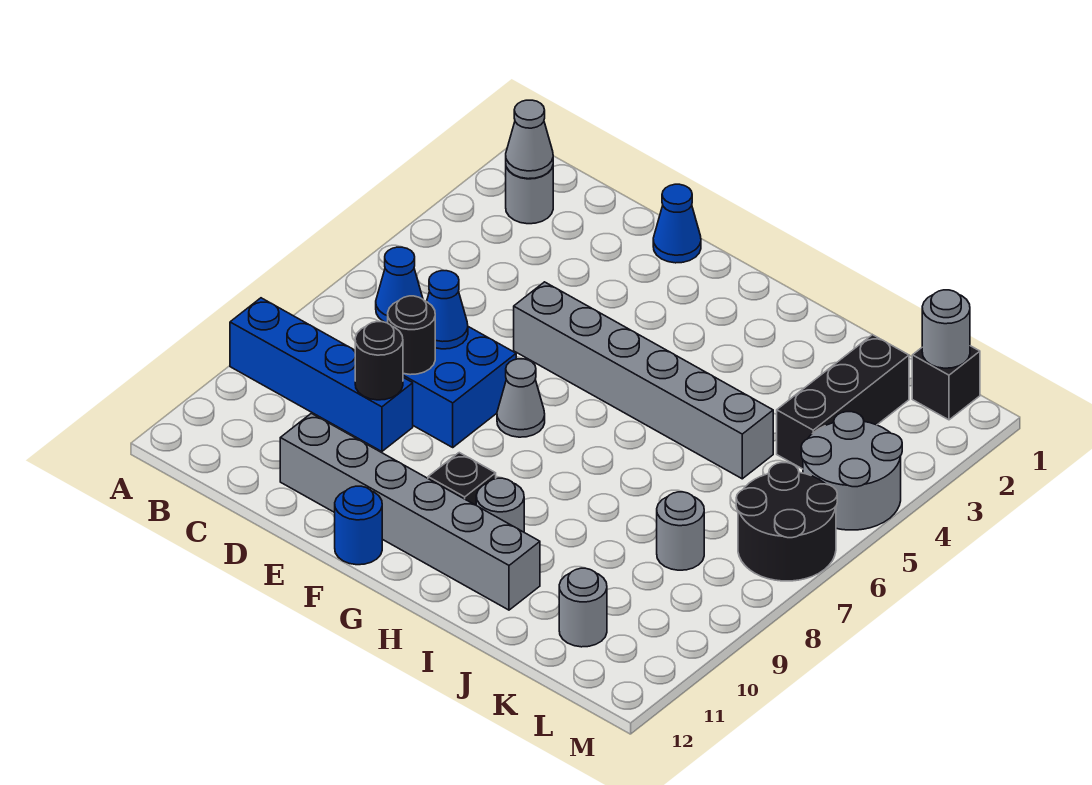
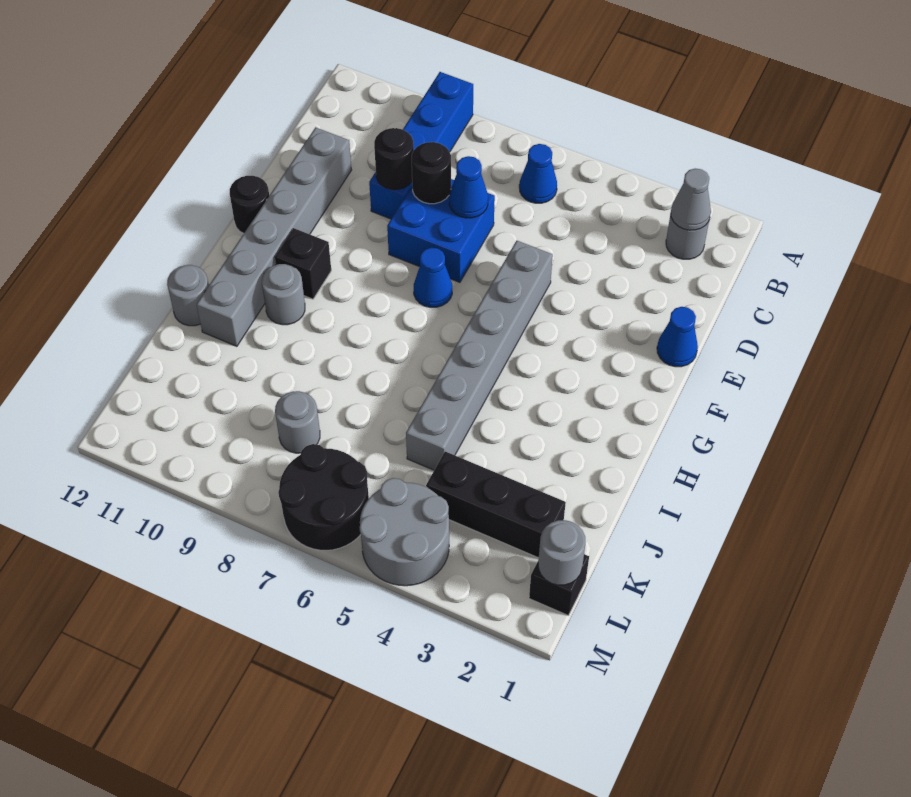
grey 1x1 cone [497,359,545,437] -> blue 1x1 cone [414,248,452,307]
blue 1x1 round brick [335,486,382,565] -> black 1x1 round brick [230,176,269,234]
grey 1x1 round brick [559,568,607,647] -> grey 1x1 round brick moved to [167,265,209,326]

